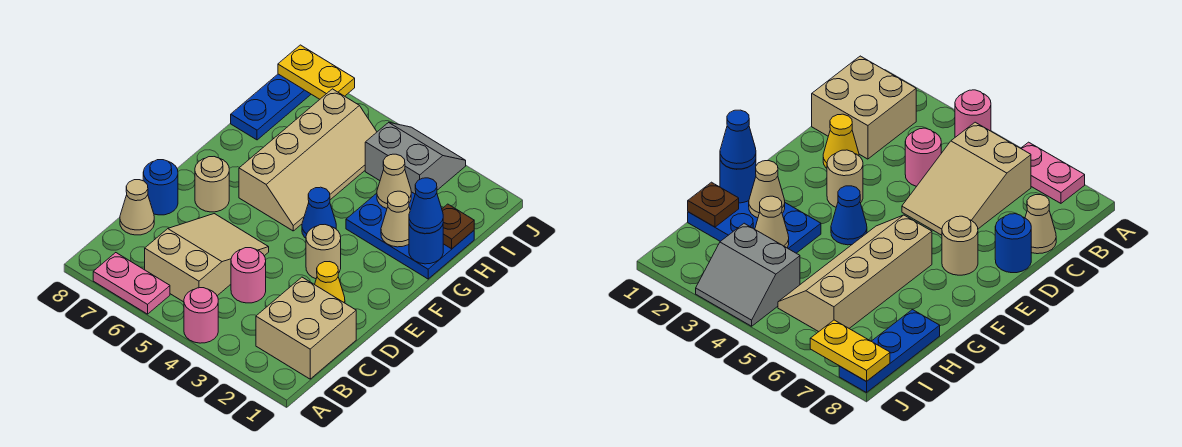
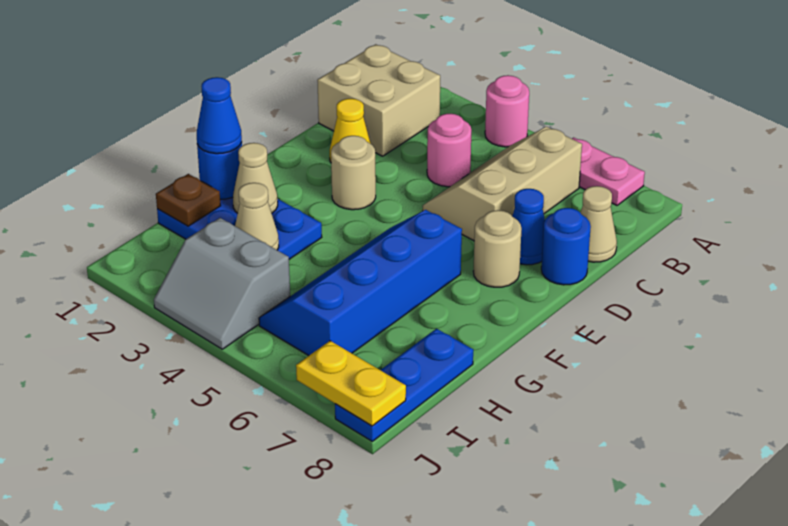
tan 2x3 slope [145,214,269,302] -> tan 2x3 slope turned to [423,127,582,241]
blue 1x1 cone [302,187,336,238] -> blue 1x1 cone moved to [512,189,545,265]
tan 2x4 slope [239,89,377,231] -> blue 2x4 slope [259,210,462,356]

